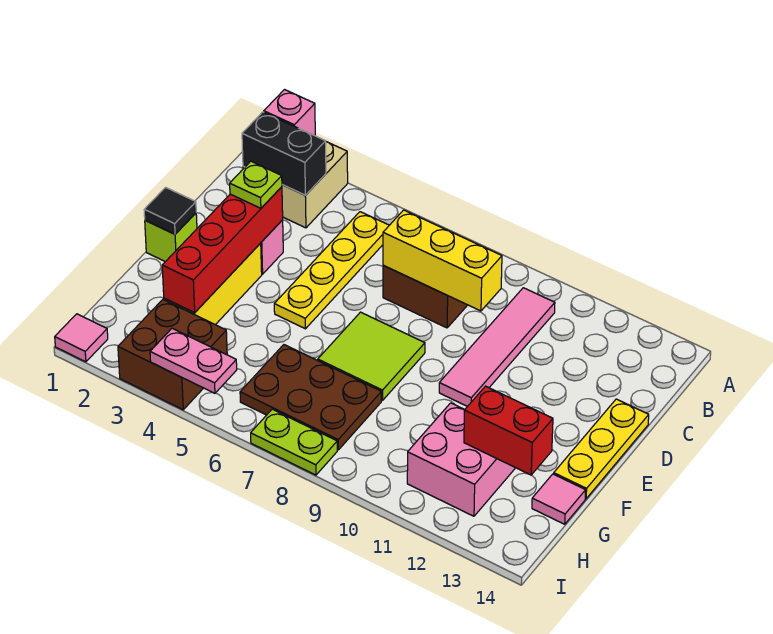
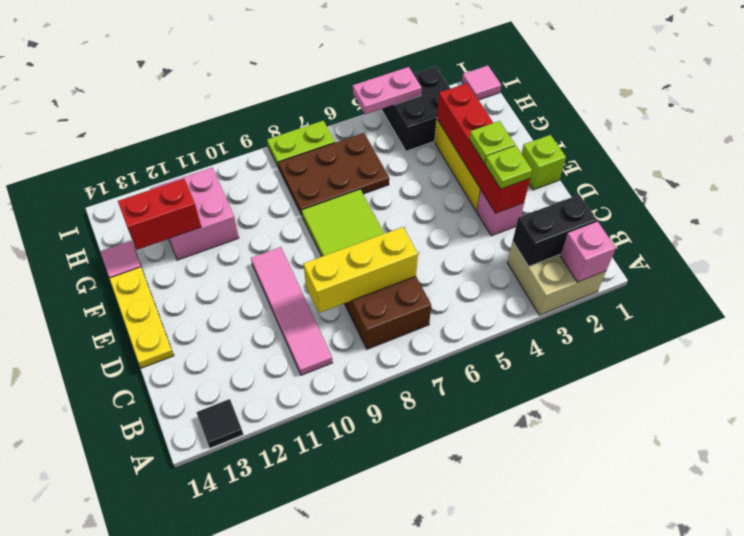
yellow 1x4 plate [274,212,389,329] -> none
black 1x1 tile [144,187,196,234] -> black 1x1 tile moved to [196,399,243,448]
none -> lime 1x1 plate [469,121,515,163]
brown 2x2 brick [118,300,227,410] -> black 2x2 brick [381,67,451,151]

